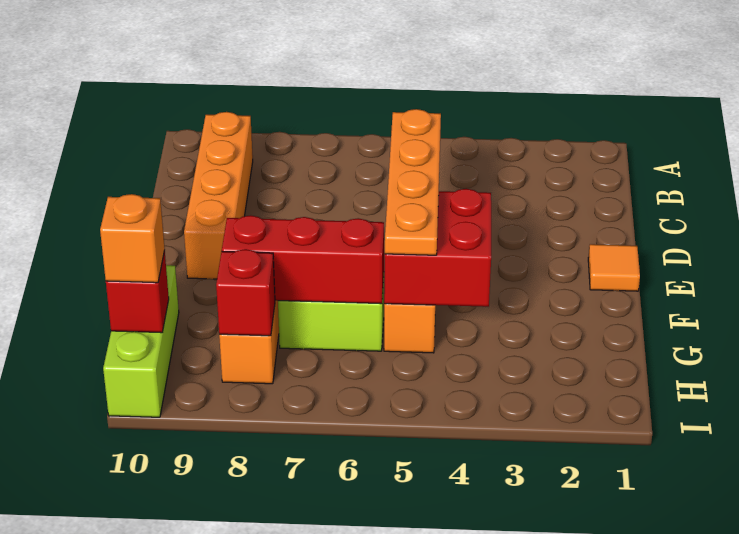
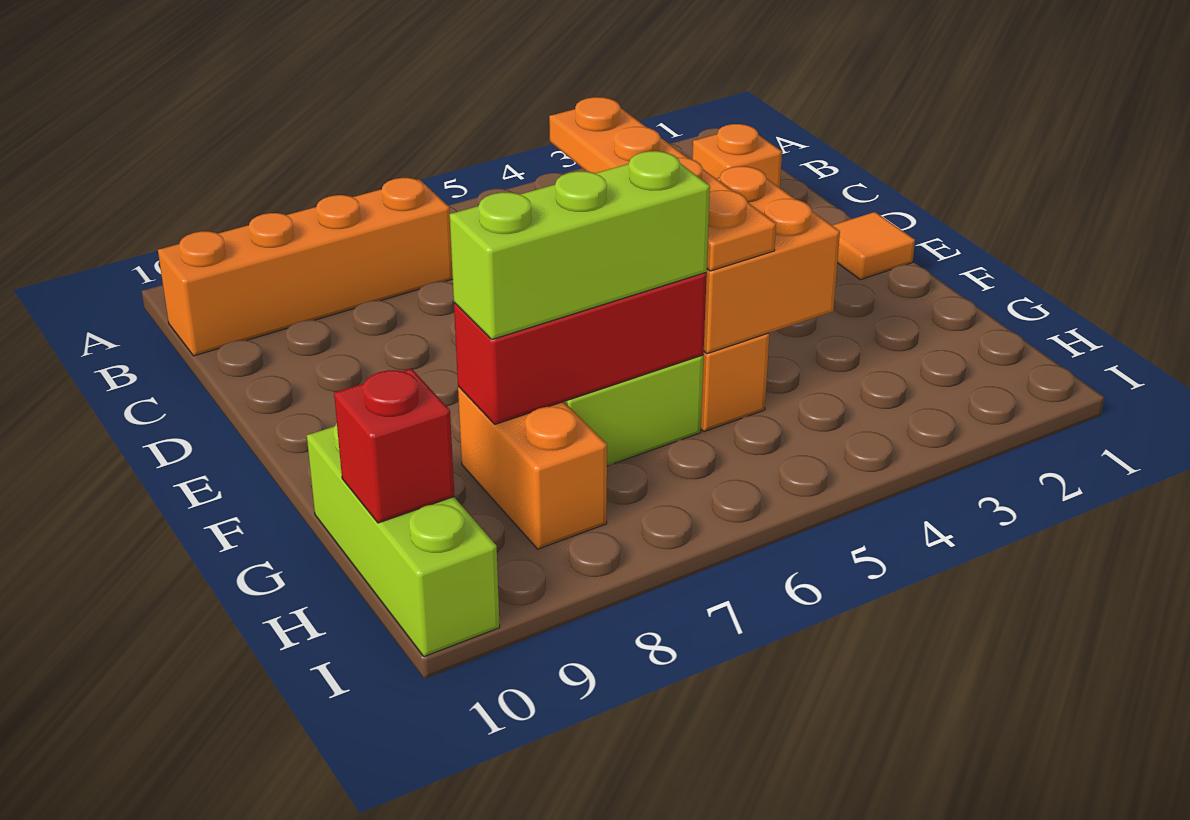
orange 1x4 brick [184,112,253,279] -> orange 1x4 brick turned to [158,178,453,356]
red 2x2 brick [384,189,491,307] -> orange 2x2 brick [704,166,840,354]
none -> lime 1x3 brick [450,151,710,339]
red 1x1 brick [216,249,275,336] -> none
orange 1x1 brick [100,194,165,283] -> orange 1x1 brick moved to [692,124,782,188]

